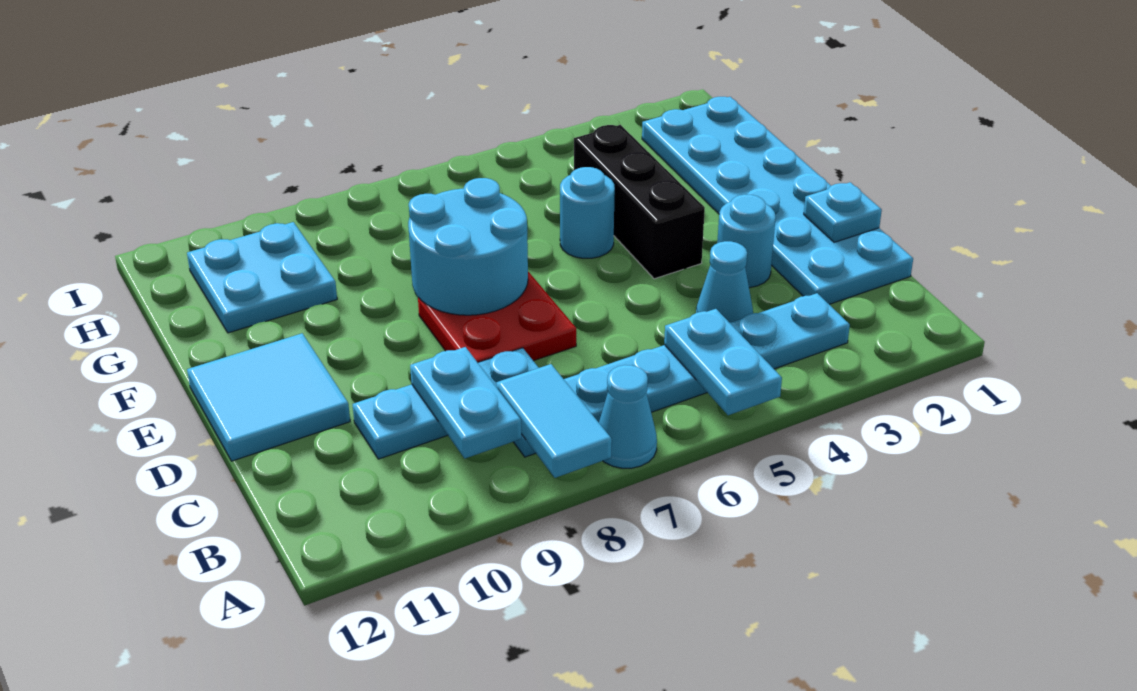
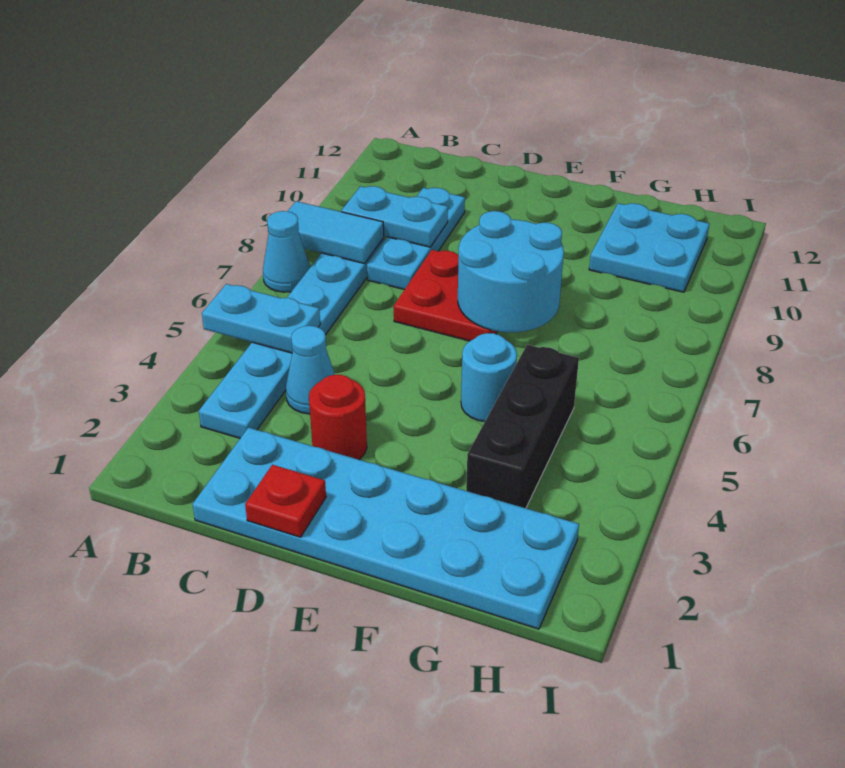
cyan 1x1 plate [804,182,882,242] -> red 1x1 plate [245,465,326,537]
cyan 1x1 round brick [717,194,776,288] -> red 1x1 round brick [309,375,367,460]
cyan 2x2 tile [187,333,350,461] -> none
black 1x3 brick [574,125,705,279] -> black 1x3 brick turned to [466,345,579,508]

